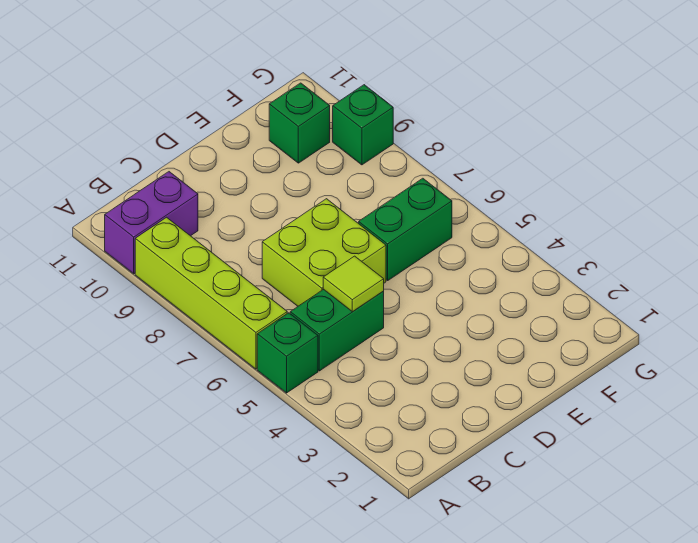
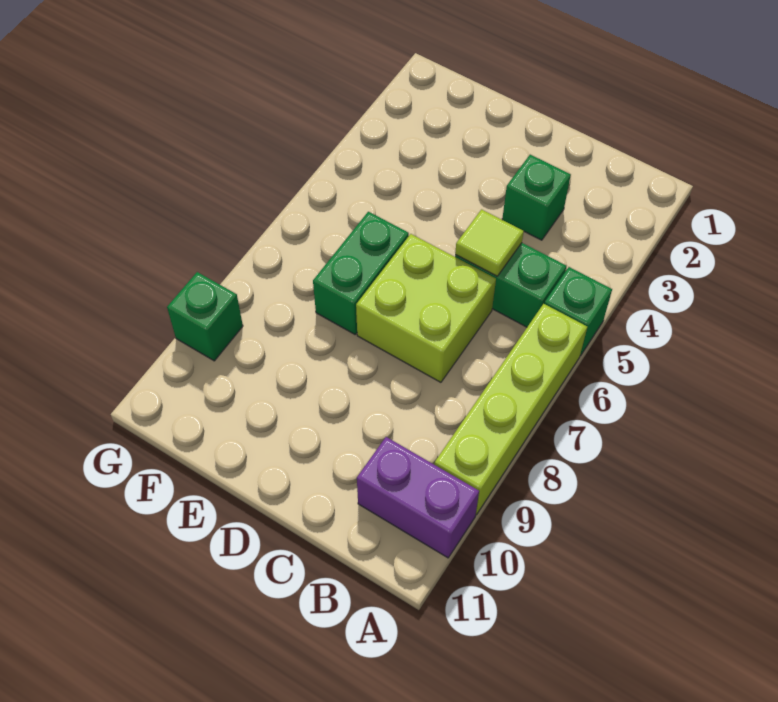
green 1x2 brick [359,178,452,280] -> green 1x2 brick turned to [313,212,409,334]
green 1x1 brick [269,83,330,163] -> green 1x1 brick moved to [502,155,571,240]

